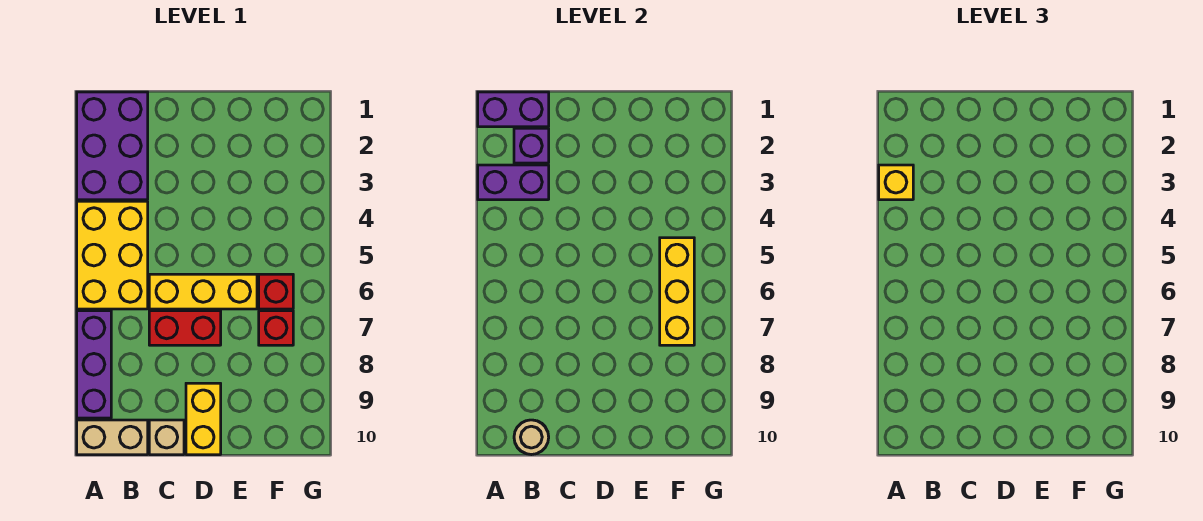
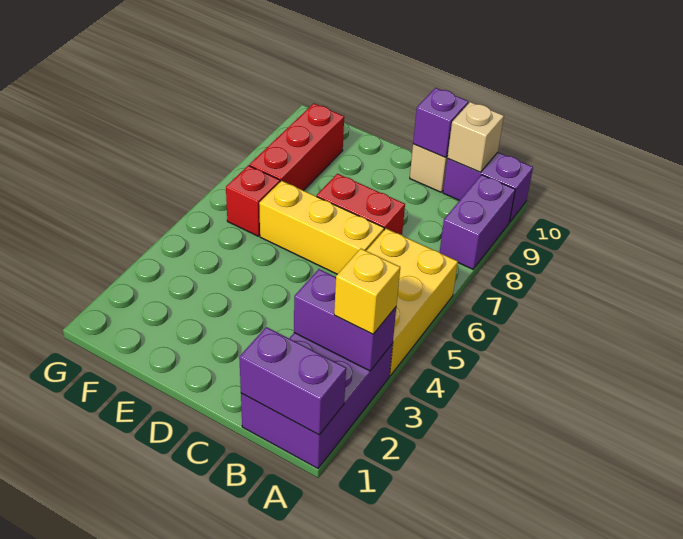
purple 1x3 brick [77,311,111,418] -> purple 1x2 brick [440,175,515,269]
tan 1x2 brick [77,420,148,455] -> purple 1x2 brick [443,152,533,222]
purple 1x1 brick [514,128,549,163] -> purple 1x1 brick moved to [413,88,468,158]
tan 1x1 round brick [514,420,549,455] -> tan 1x1 brick [447,102,504,172]
yellow 1x2 brick [186,383,221,455] -> none
yellow 1x3 brick [660,238,694,345] -> none
red 1x1 brick [259,311,293,345] -> red 1x3 brick [249,103,344,191]

